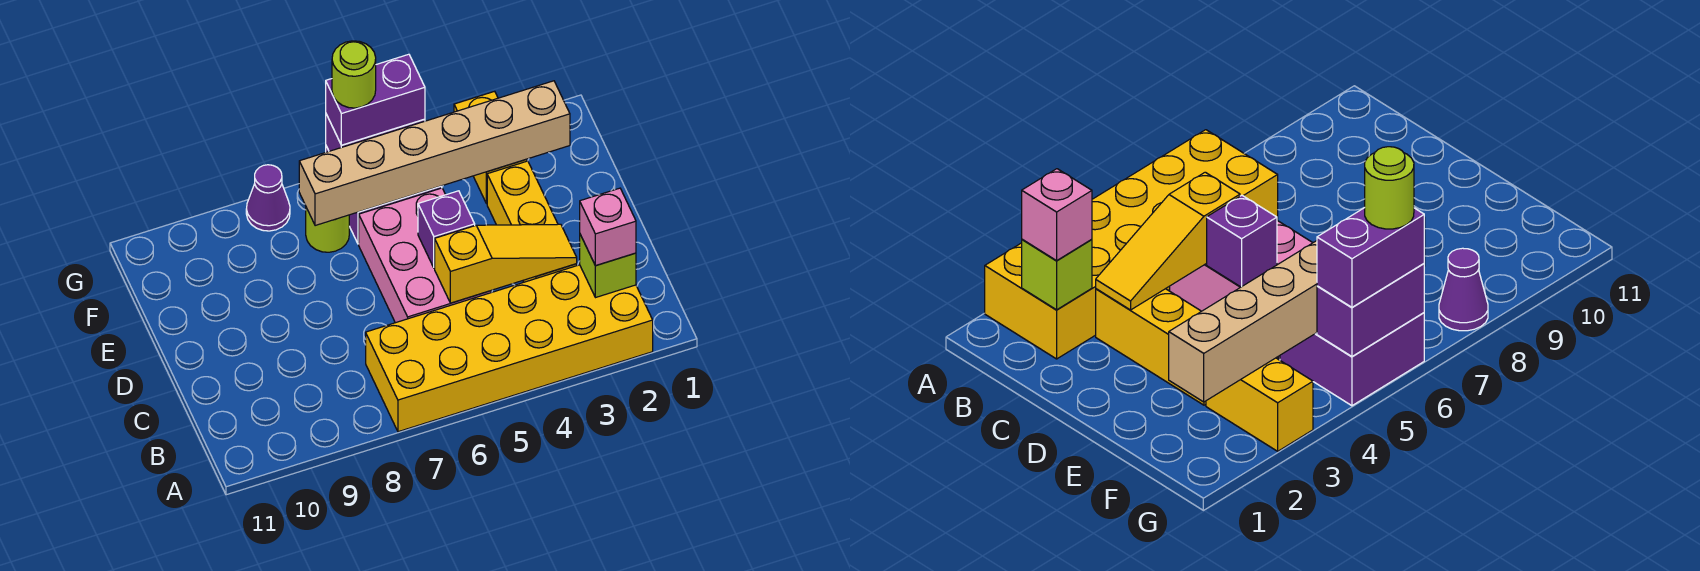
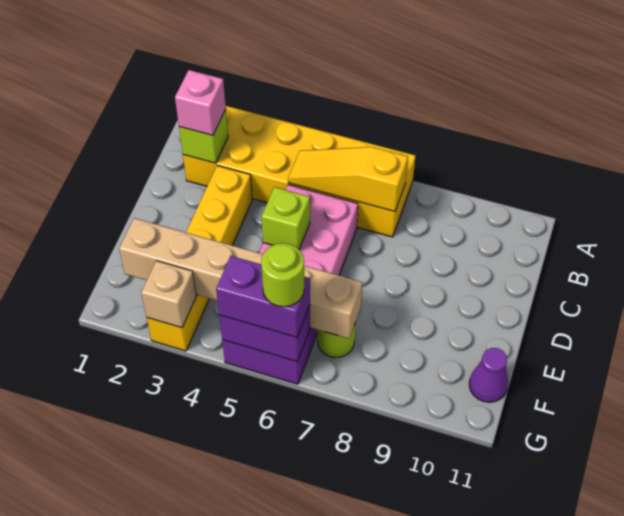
yellow 1x3 slope [435,224,577,303] -> yellow 1x3 slope moved to [288,147,408,212]
purple 1x1 brick [418,191,475,268] -> lime 1x1 brick [262,187,310,249]
none -> tan 1x1 brick [141,261,196,328]
purple 1x1 cone [246,165,290,231] -> purple 1x1 cone moved to [469,348,508,402]

